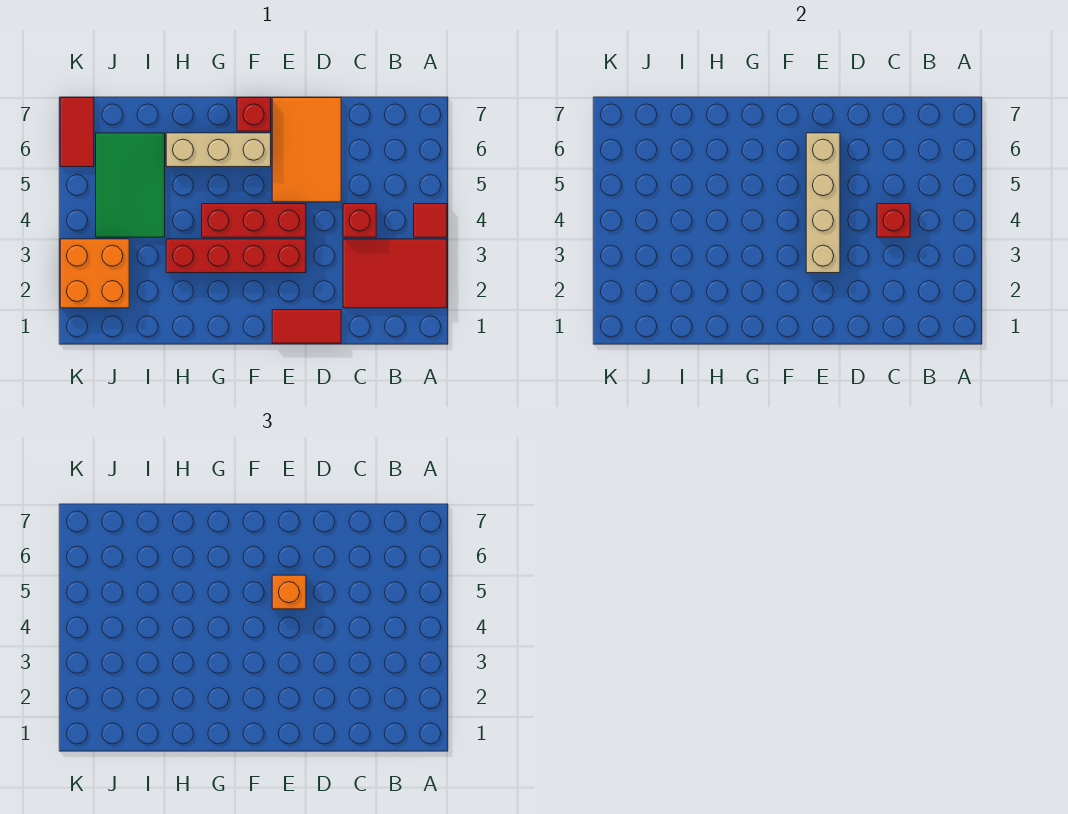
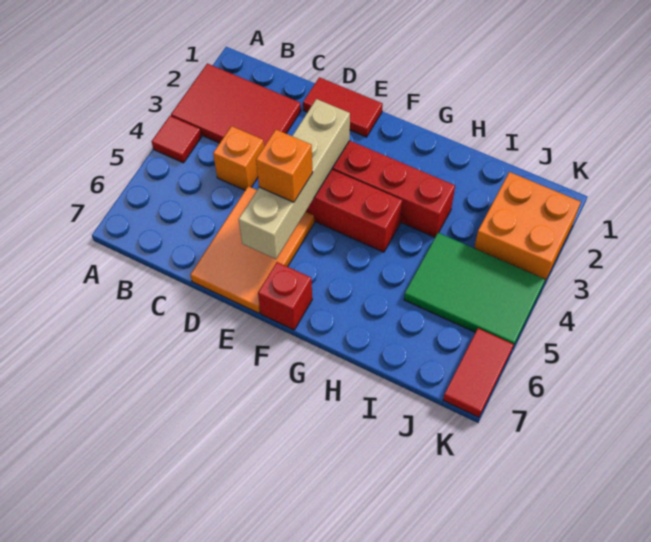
red 1x1 brick [343,204,376,237] -> orange 1x1 brick [213,126,264,190]
red 1x1 brick [877,204,910,237] -> none
tan 1x3 brick [166,133,271,167] -> none
green 2x3 tile [96,133,165,237] -> green 2x3 tile turned to [404,233,545,347]

